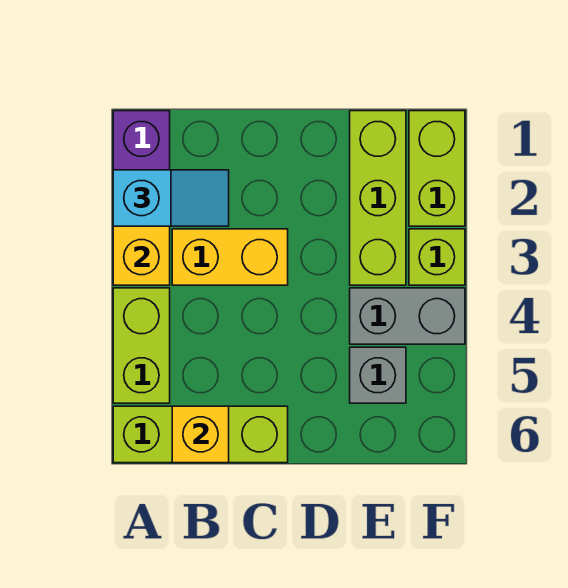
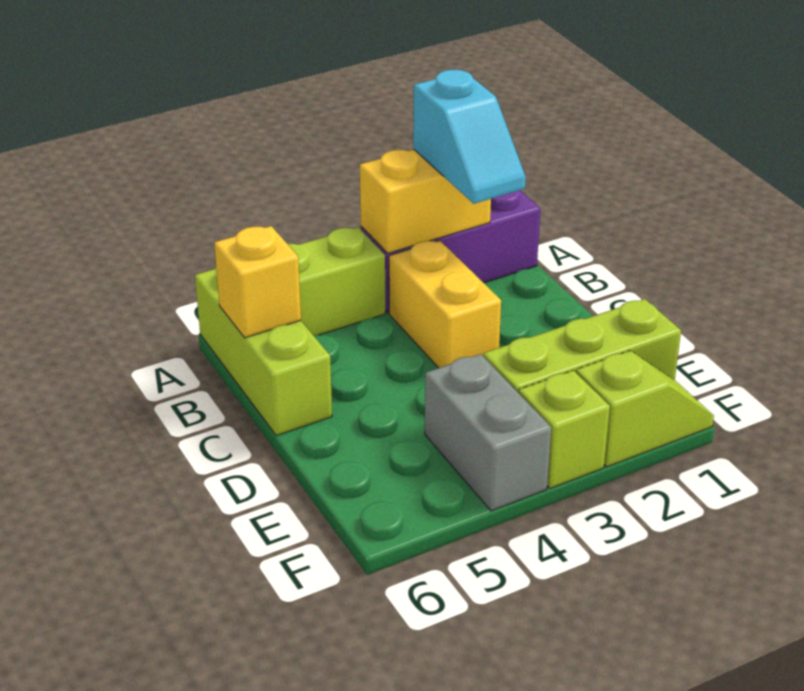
grey 1x1 brick [350,347,406,403] -> none
lime 1x2 brick [409,111,465,226] -> lime 1x2 slope [576,350,714,467]

